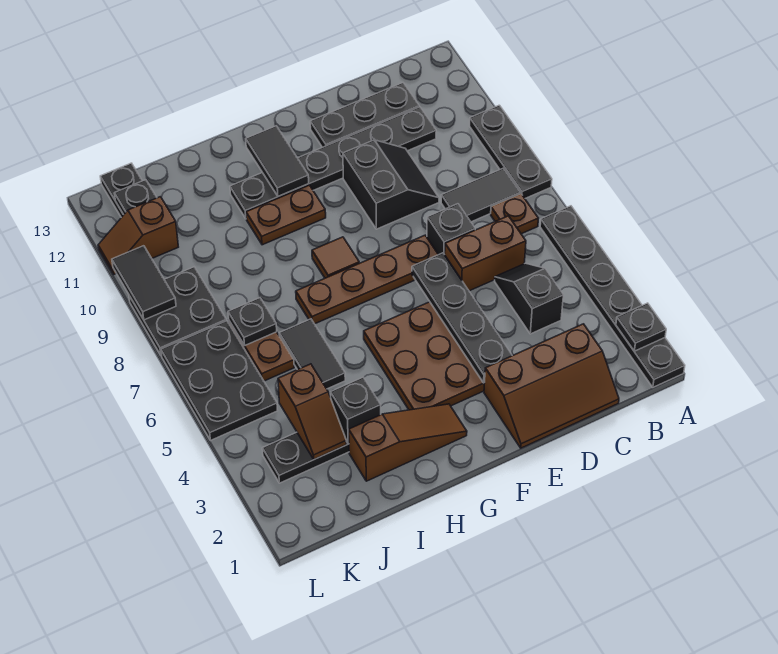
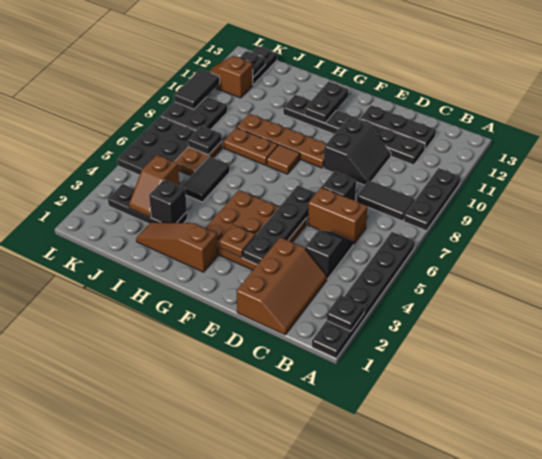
brown 1x1 plate [491,194,538,234] -> brown 1x1 plate moved to [219,225,255,258]
brown 2x3 slope [484,324,619,448] -> brown 2x3 slope turned to [237,237,327,335]
brown 1x4 plate [296,235,438,324] -> brown 1x4 plate moved to [237,114,326,168]
brown 1x3 slope [349,404,467,481] -> brown 1x3 slope turned to [136,222,218,272]
brown 1x2 plate [246,185,326,245] -> brown 1x2 plate moved to [223,128,278,165]
black 1x2 tile [246,126,309,196] -> black 1x2 plate [305,82,349,123]

